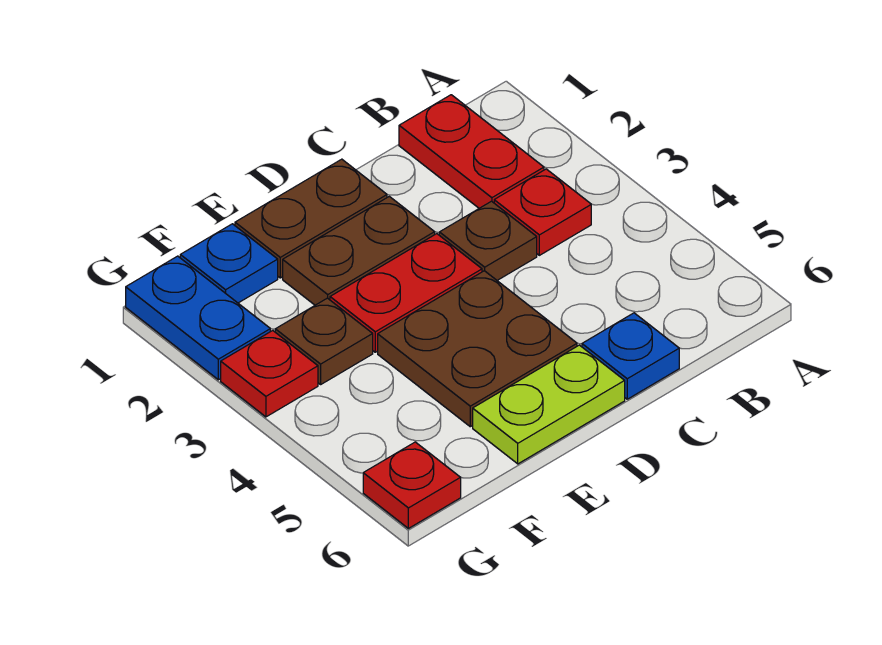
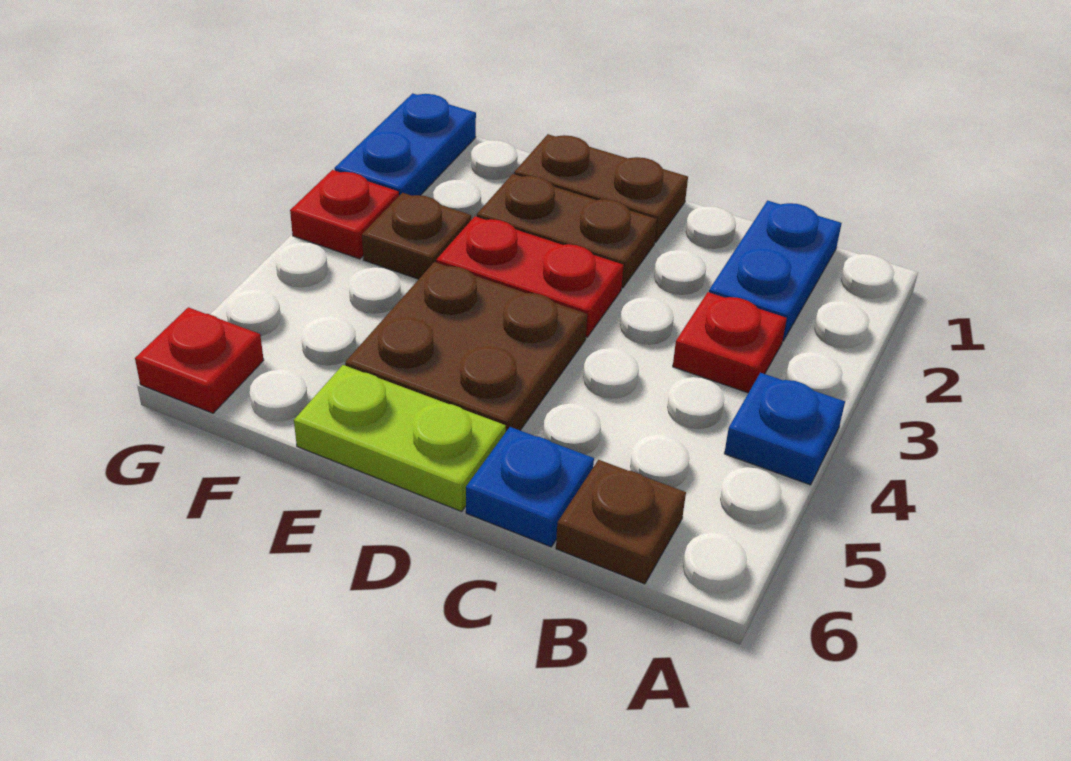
red 1x2 plate [399,95,544,208] -> blue 1x2 plate [709,201,842,341]
brown 1x1 plate [439,201,537,280] -> brown 1x1 plate moved to [556,460,686,584]
blue 1x1 plate [180,224,278,303] -> blue 1x1 plate moved to [724,373,845,485]

